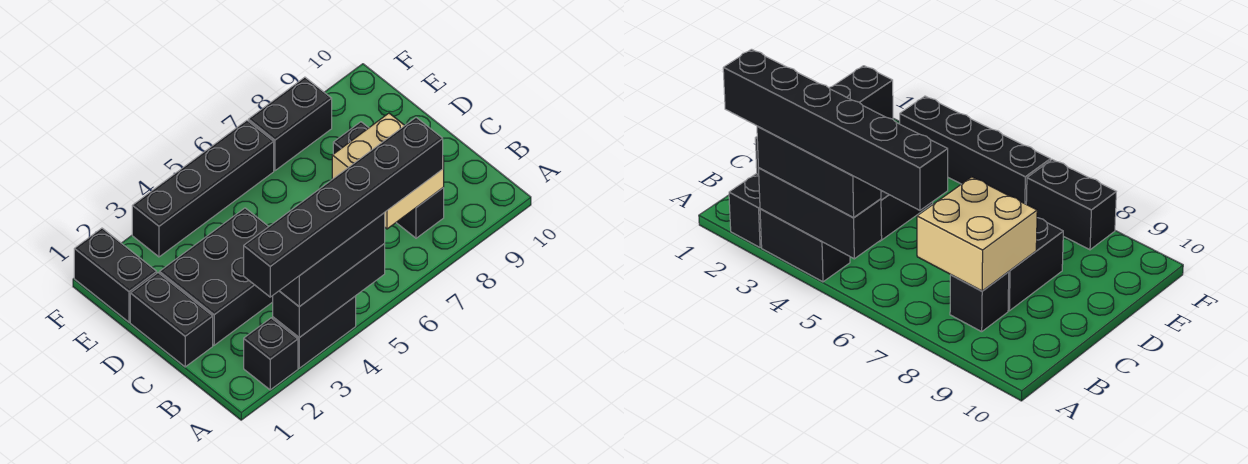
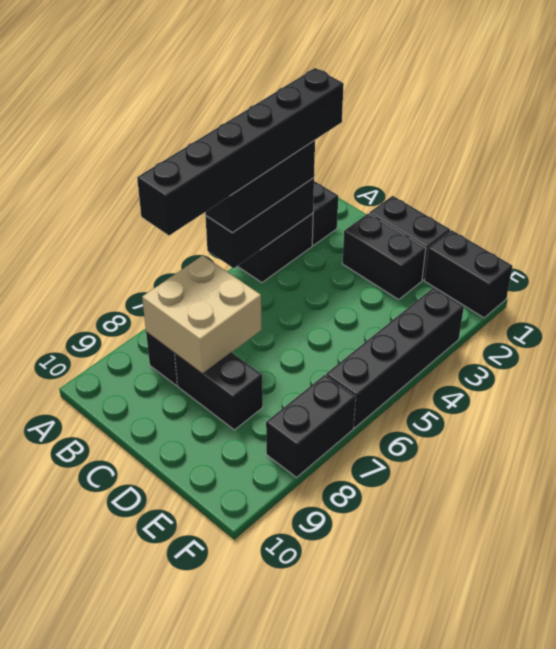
black 2x3 brick [159,208,273,345] -> black 1x2 brick [342,214,426,299]

